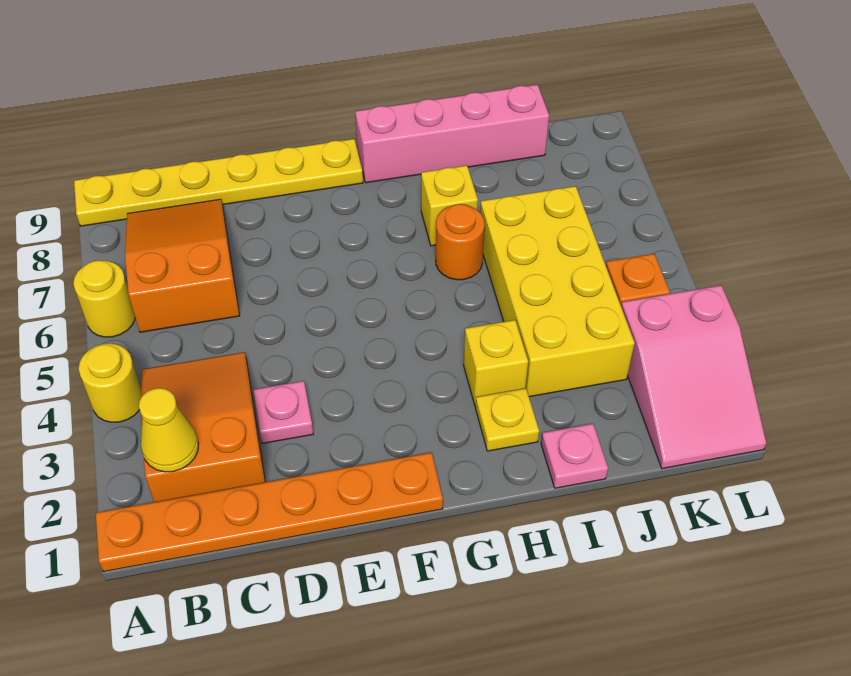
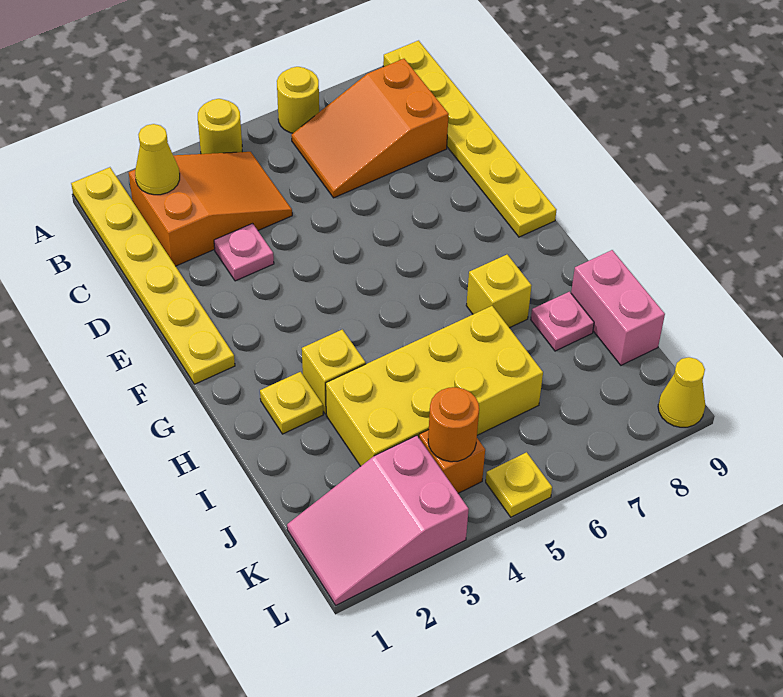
orange 1x6 plate [96,453,443,572] -> yellow 1x6 plate [71,167,235,384]
orange 2x3 slope [125,199,240,332] -> orange 2x3 slope turned to [291,59,449,198]
pink 1x4 brick [355,85,549,183] -> pink 1x2 brick [571,250,665,365]
orange 1x1 round brick [436,204,485,280] -> orange 1x1 round brick moved to [428,387,479,462]
pink 1x1 plate [541,424,608,488] -> pink 1x1 plate moved to [531,292,594,351]
none -> yellow 1x1 plate [486,452,552,517]
none -> yellow 1x1 cone [658,357,705,427]

